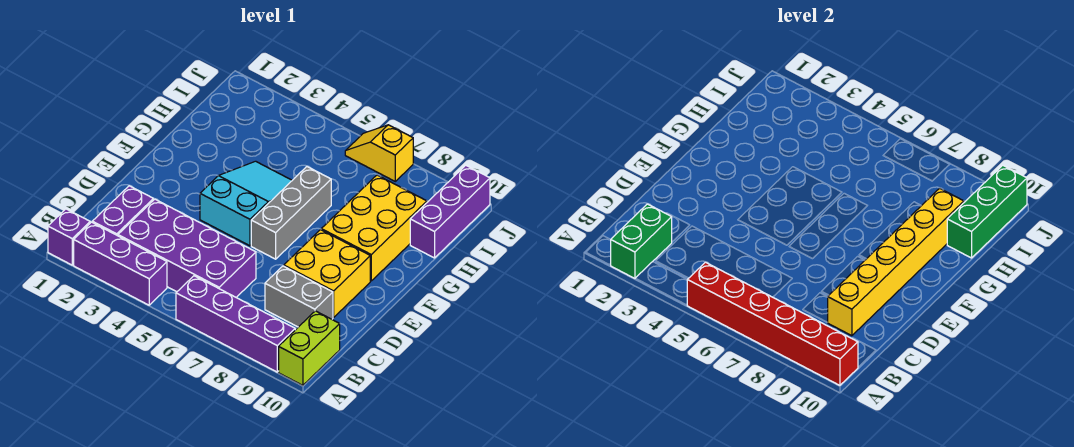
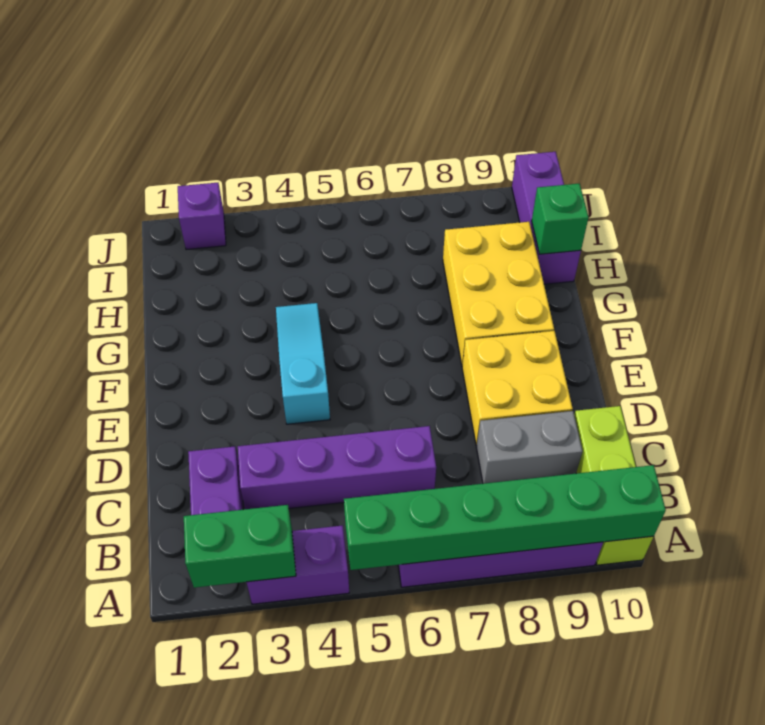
purple 1x1 brick [48,209,90,265] -> purple 1x1 brick moved to [178,183,226,250]
purple 1x3 brick [74,222,167,305] -> purple 1x2 brick [247,525,349,604]
green 1x2 brick [610,204,672,278] -> green 1x2 brick turned to [184,505,296,588]
red 1x6 brick [687,262,858,385] -> green 1x6 brick [344,465,666,570]
lime 1x2 brick [279,311,340,385] -> lime 1x3 brick [574,406,654,565]
purple 2x4 brick [118,199,256,297] -> purple 1x4 brick [238,426,436,509]
yellow 1x6 brick [827,188,964,336] -> none
cyan 2x3 slope [200,161,292,246] -> cyan 1x3 slope [276,303,330,424]
grey 1x3 brick [251,167,331,259] -> none
green 1x3 brick [947,165,1027,258] -> green 1x1 brick [532,184,588,254]
yellow 1x2 slope [345,125,413,181] -> none

